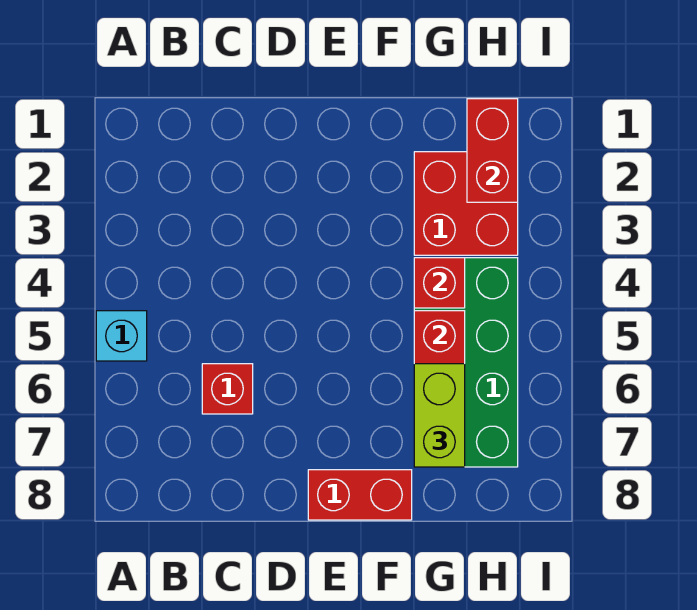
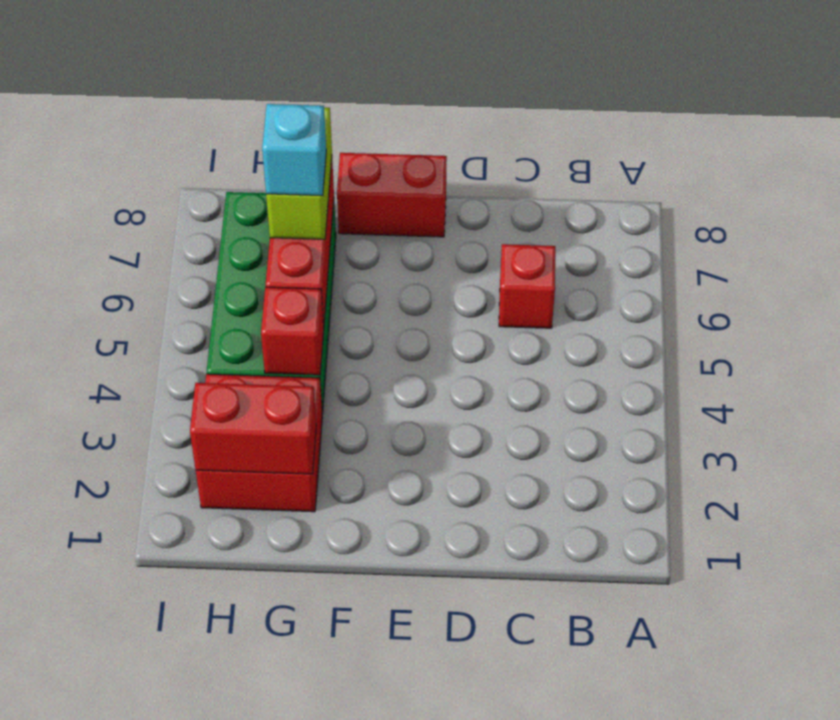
cyan 1x1 brick [96,311,147,361] -> cyan 1x1 brick moved to [262,104,326,196]
red 1x2 brick [467,99,518,202] -> red 1x2 brick turned to [190,383,316,474]

